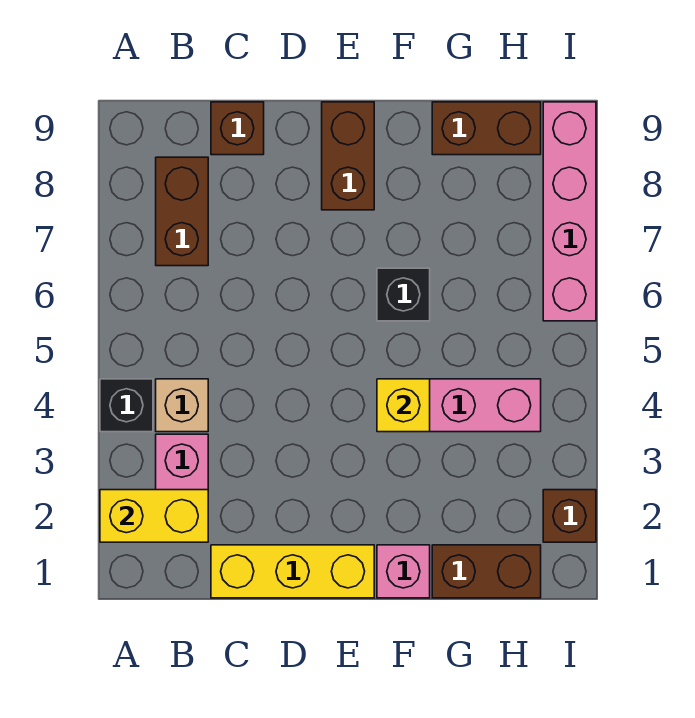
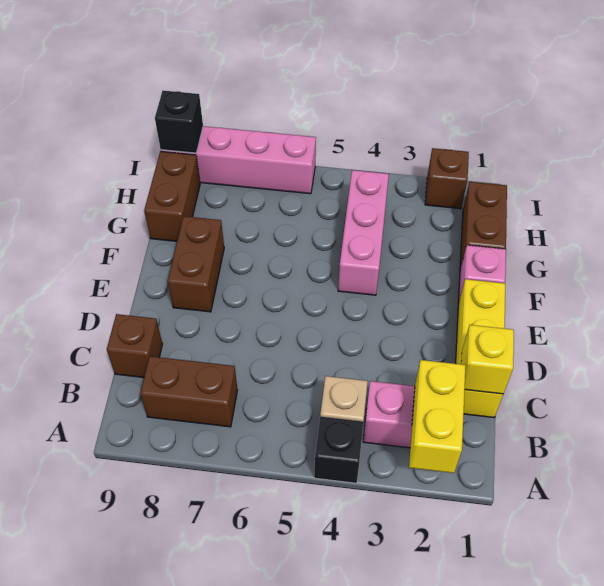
brown 1x2 brick [322,102,374,210] -> brown 1x2 brick turned to [168,216,224,312]
yellow 1x1 brick [377,379,430,432] -> yellow 1x1 brick moved to [461,325,514,394]
black 1x1 brick [377,268,430,321] -> black 1x1 brick moved to [155,91,203,153]

